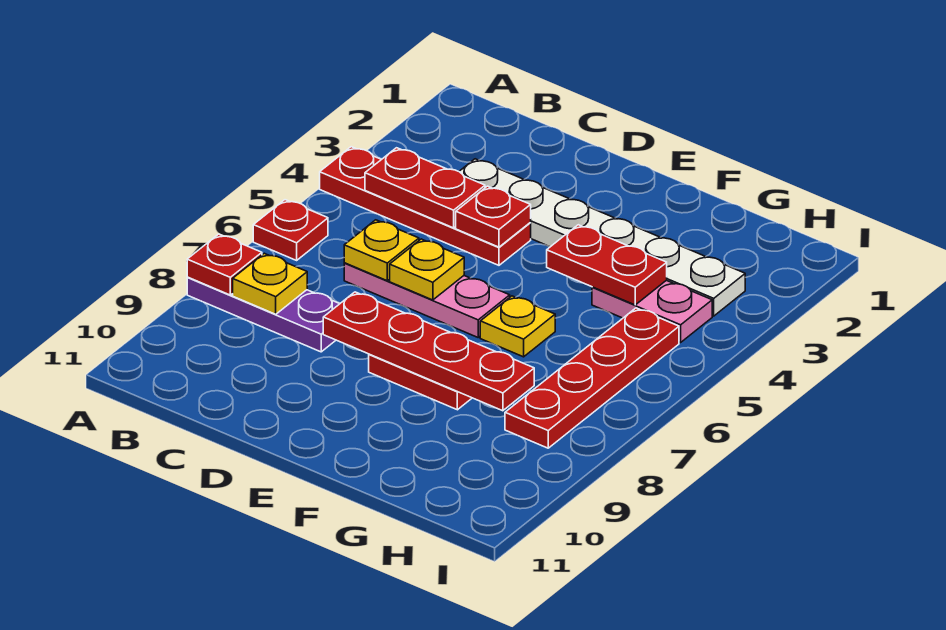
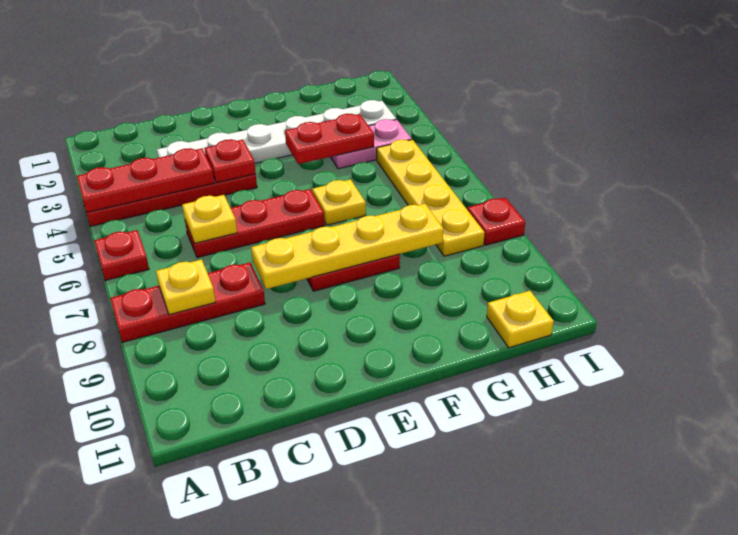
purple 1x3 plate [187,277,339,352] -> red 1x3 plate [110,262,265,342]
red 1x1 plate [187,234,262,295] -> red 1x1 plate moved to [467,198,525,245]
red 1x2 plate [365,148,485,228] -> red 1x3 plate [77,148,214,213]
pink 1x3 plate [344,263,510,337] -> red 1x3 plate [185,189,325,258]
yellow 1x1 plate [390,239,464,300] -> yellow 1x1 plate moved to [487,291,554,348]
red 1x4 plate [323,292,534,411] -> yellow 1x4 plate [251,204,443,289]
red 1x4 plate [505,308,679,448] -> yellow 1x4 plate [377,140,485,256]

